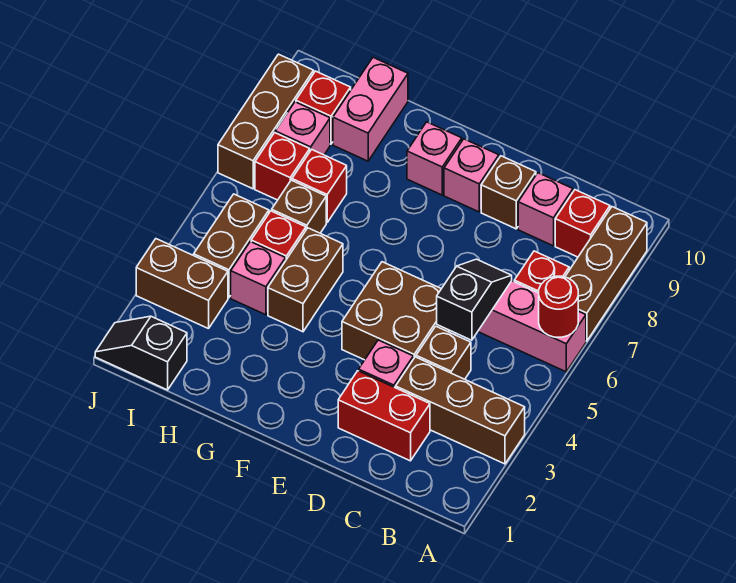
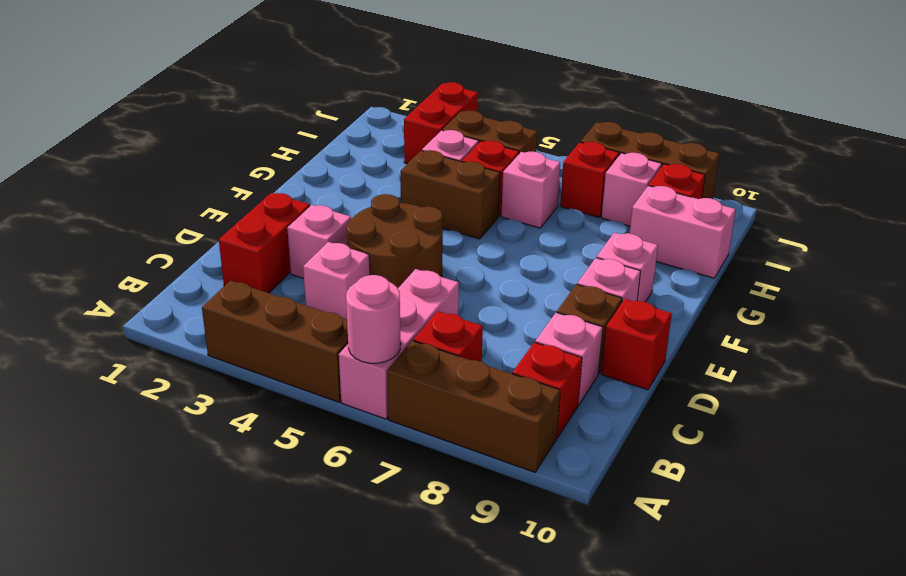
brown 1x3 brick [396,357,525,464] -> brown 1x3 brick turned to [202,281,348,402]
red 1x1 round brick [539,276,578,337] -> pink 1x1 round brick [346,275,401,363]
brown 1x1 brick [416,326,471,379] -> pink 1x1 brick [303,242,370,319]
black 1x2 slope [437,259,512,340] -> none
brown 2x2 brick [342,262,449,360] -> brown 2x2 round brick [346,194,443,288]
brown 1x1 brick [272,180,326,233] -> pink 1x1 brick [501,152,560,228]
red 1x1 brick [292,150,347,222] -> red 1x1 brick moved to [601,299,672,390]
black 1x2 slope [95,316,187,390] -> none
brown 1x2 brick [136,239,228,329] -> red 1x2 brick [404,82,478,164]

